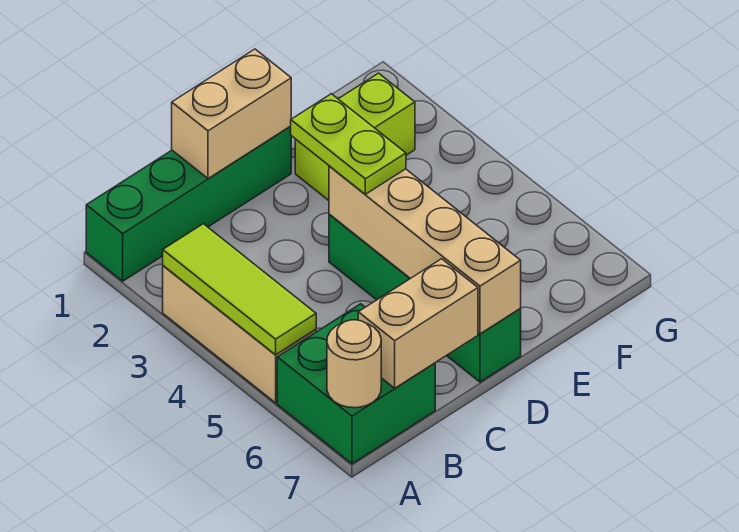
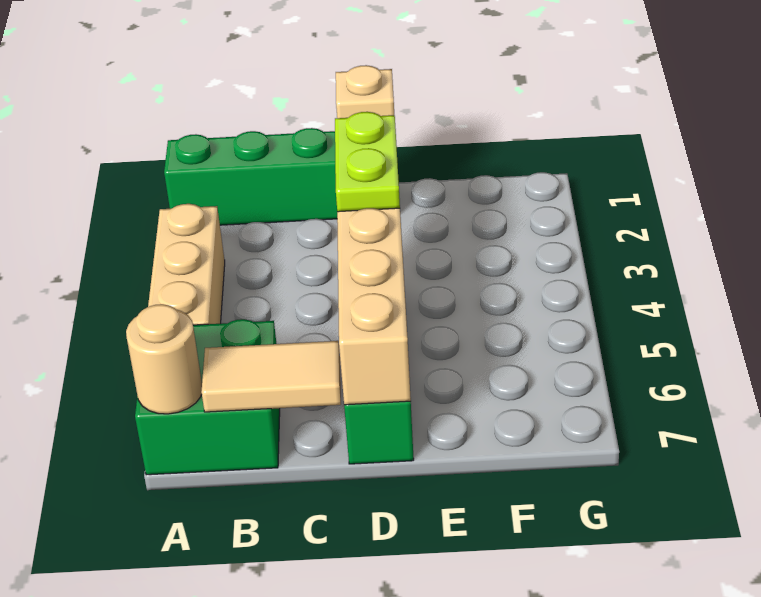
lime 1x3 tile [163,224,316,355] -> none
tan 1x2 brick [358,259,478,388] -> tan 1x2 tile [201,341,341,412]
tan 1x2 brick [172,49,291,178] -> tan 1x1 brick [336,65,394,118]
lime 1x2 brick [295,73,415,200] -> none

